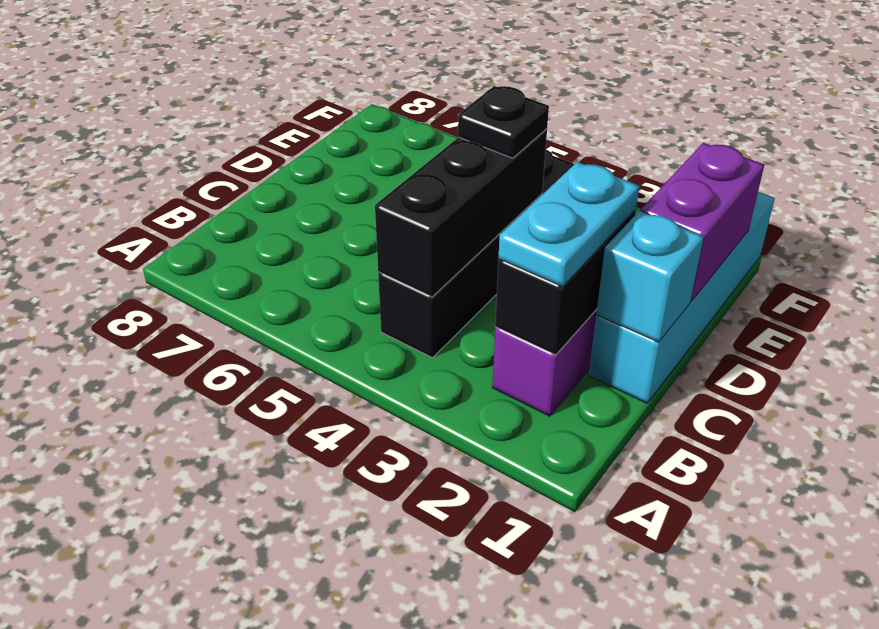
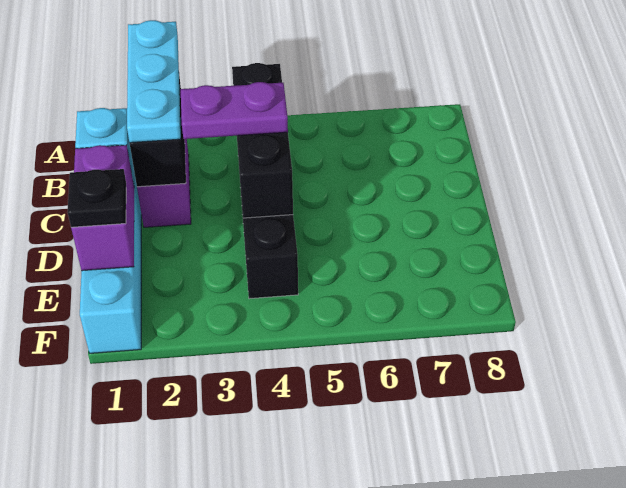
cyan 1x2 plate [498,162,639,287] -> cyan 1x3 plate [127,20,181,143]
none -> purple 1x2 plate [181,82,288,139]
black 1x1 plate [458,86,549,158] -> black 1x1 plate moved to [68,169,126,227]

